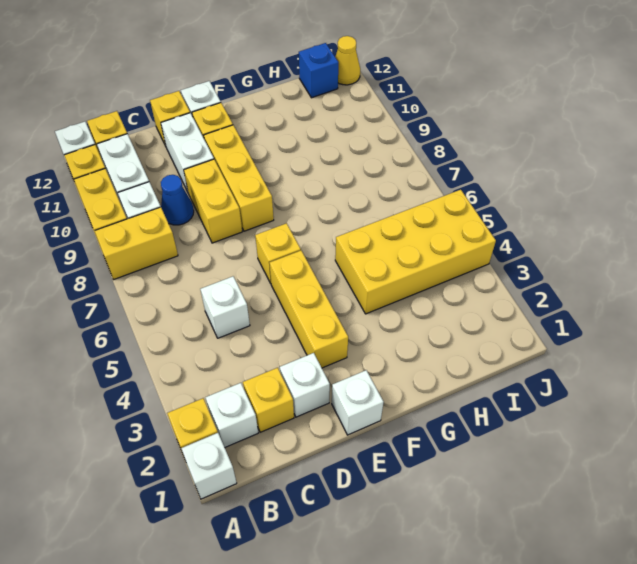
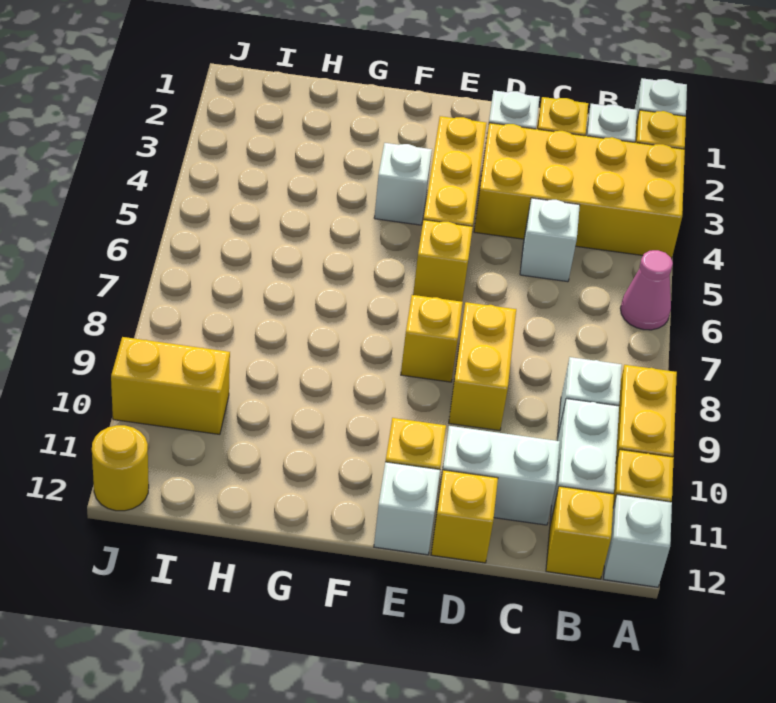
none -> pink 1x1 cone [620,250,673,330]
yellow 1x2 brick [95,207,178,280] -> yellow 1x2 brick moved to [111,337,230,434]
blue 1x1 cone [161,175,194,225] -> none
white 1x2 brick [161,113,214,192] -> white 1x2 brick turned to [439,426,560,525]
white 1x1 brick [332,370,384,435] -> white 1x1 brick moved to [374,143,432,225]
yellow 1x3 brick [204,125,274,231] -> yellow 1x1 brick [401,295,463,382]
yellow 2x4 brick [335,190,496,314] -> yellow 2x4 brick moved to [474,123,685,259]
blue 1x1 brick [299,43,338,98] -> none
yellow 1x1 cone [335,36,360,85] -> yellow 1x1 round brick [92,425,149,511]

